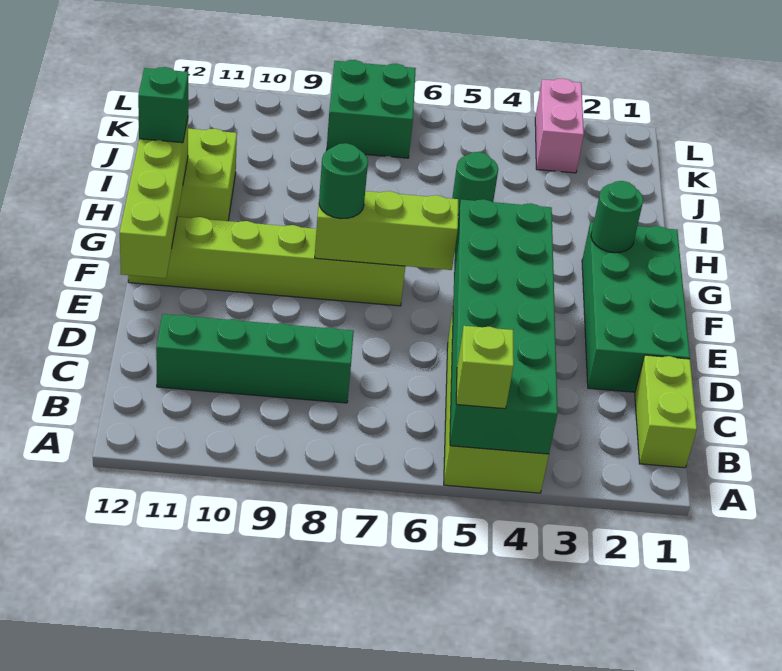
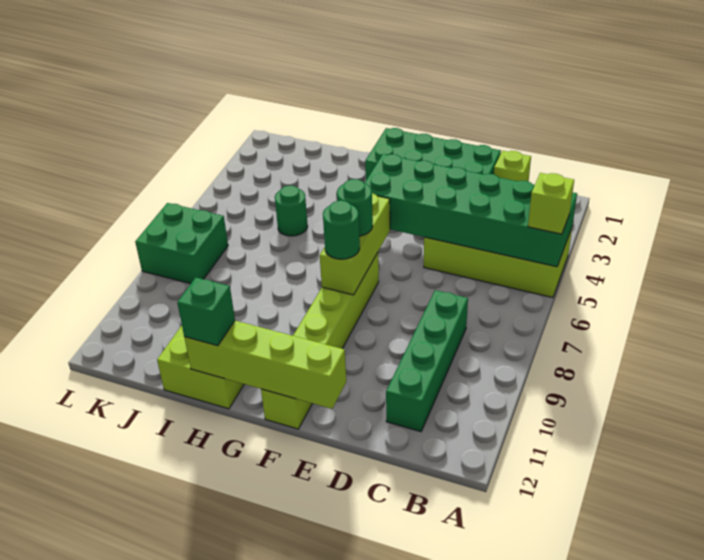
lime 1x2 brick [635,355,697,468] -> lime 1x1 brick [494,151,531,182]
green 1x1 round brick [591,181,643,253] -> green 1x1 round brick moved to [337,179,373,236]
pink 1x2 brick [535,78,584,173] -> none

